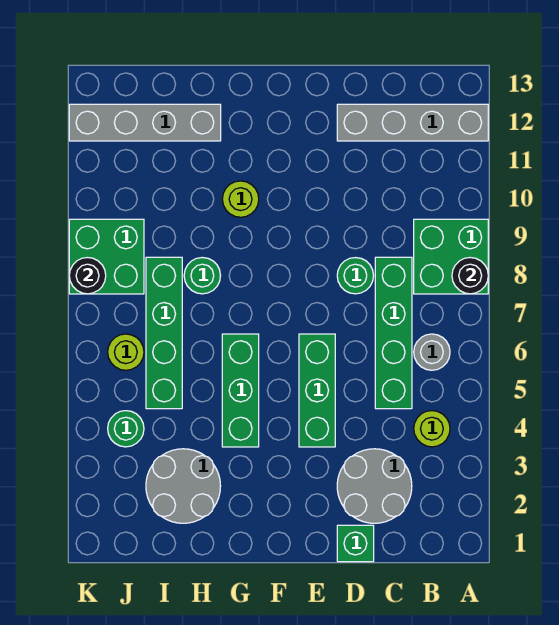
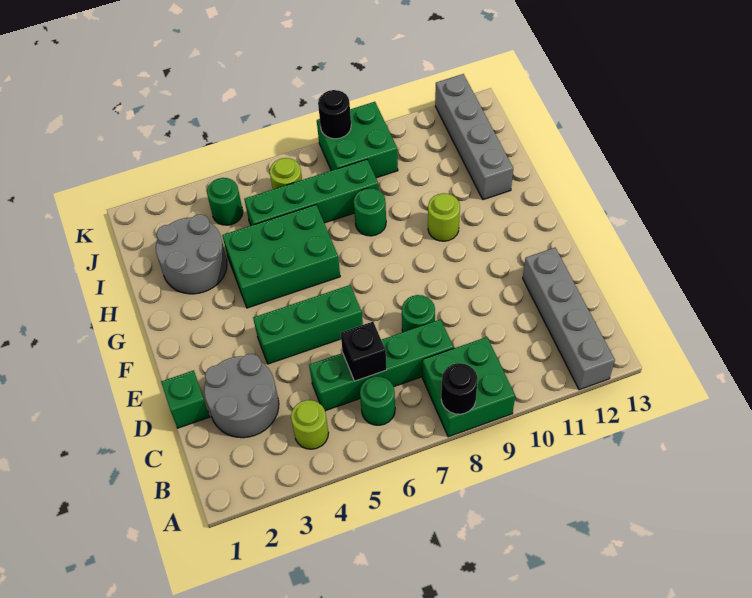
grey 1x1 round brick [414,334,450,370] -> green 1x1 round brick [360,376,395,425]
none -> black 1x1 brick [341,321,387,381]
green 1x3 brick [222,334,259,447] -> green 2x3 brick [222,205,340,308]

